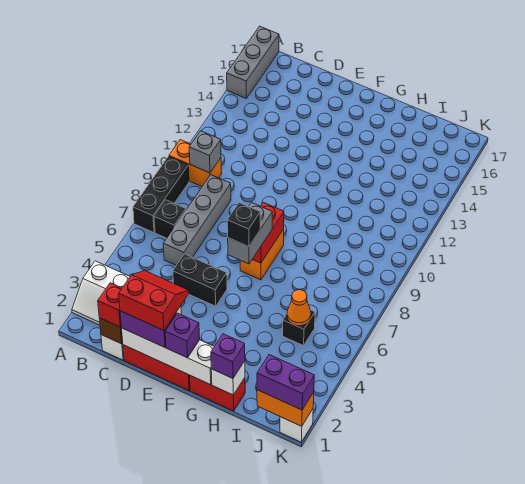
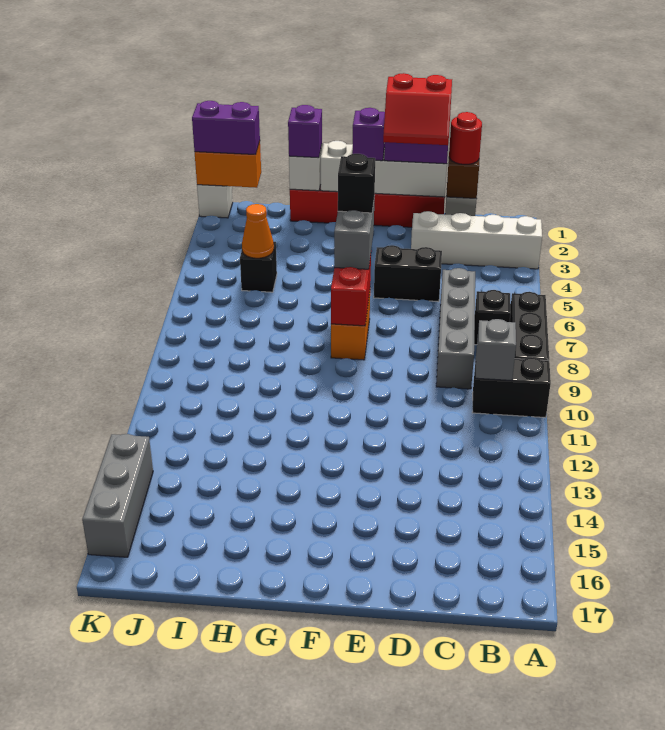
orange 1x2 brick [169,140,222,186] -> black 1x2 brick [472,357,551,418]
grey 1x3 brick [227,26,279,98] -> grey 1x3 brick moved to [82,434,153,557]
red 1x1 brick [98,283,122,327] -> red 1x1 round brick [449,112,482,164]

